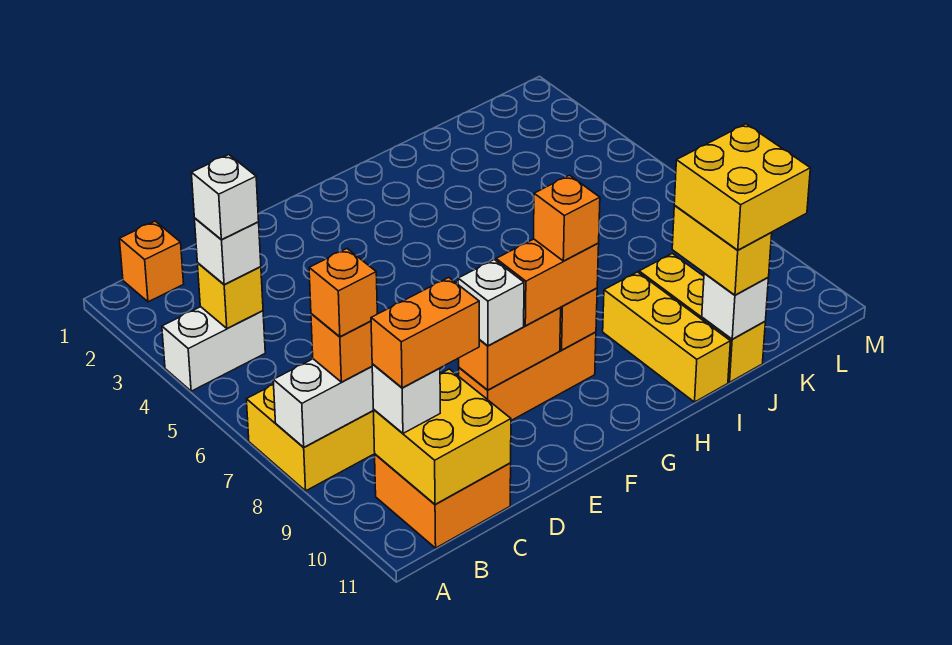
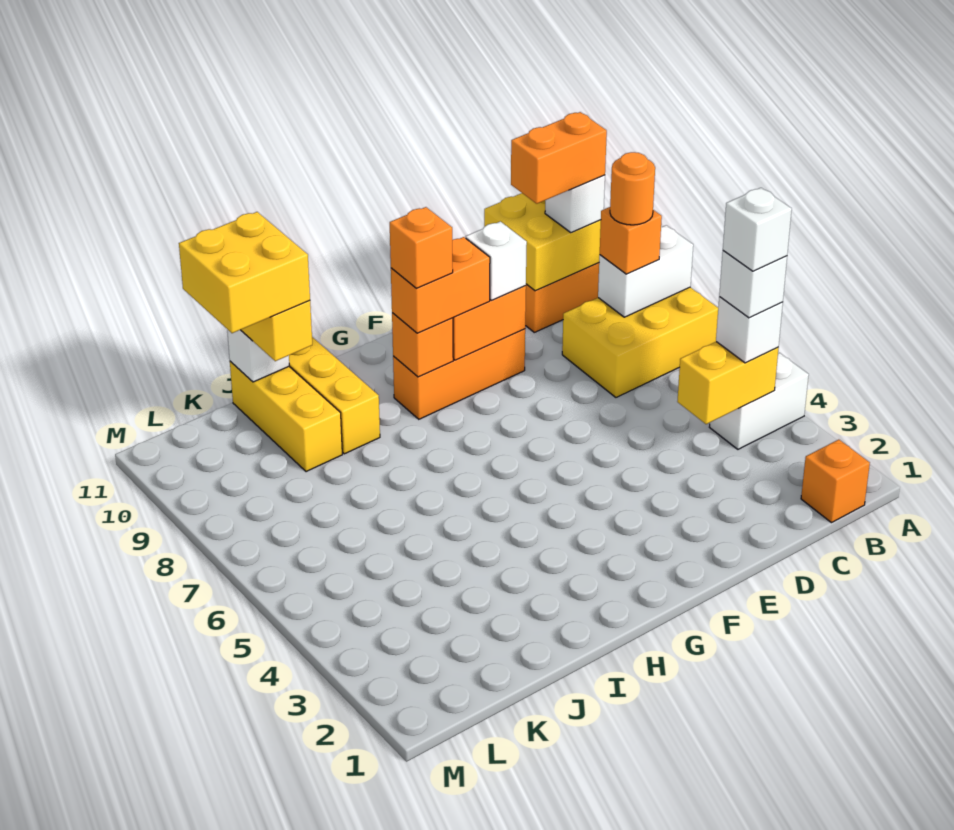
yellow 1x1 brick [197,263,263,329] -> yellow 1x2 brick [677,342,779,424]
none -> white 1x1 brick [723,188,792,271]
orange 1x1 brick [309,249,377,337] -> orange 1x1 round brick [610,152,655,225]

